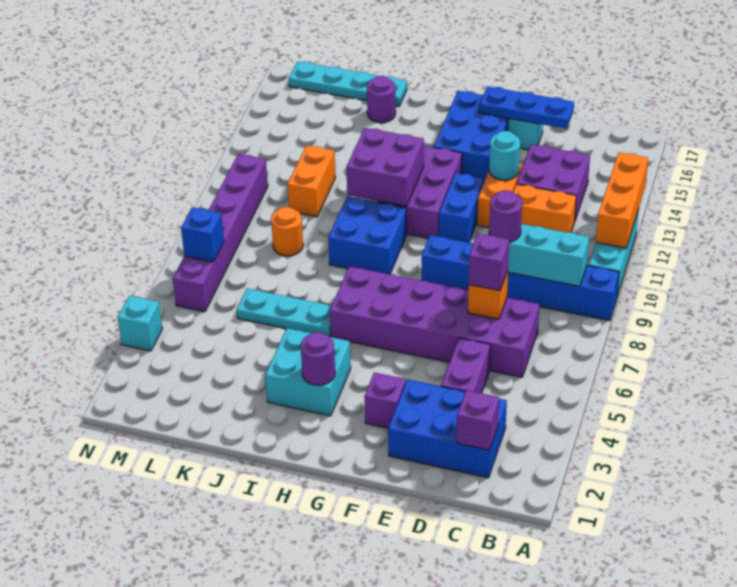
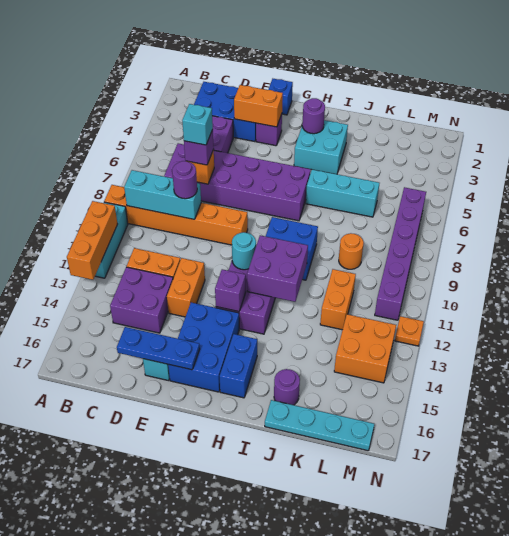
blue 1x6 brick [422,235,619,321] -> orange 1x6 brick [104,185,248,245]
purple 1x1 brick [457,390,499,450] -> purple 1x1 brick moved to [215,269,246,312]
none -> orange 1x2 brick [234,85,283,127]
cyan 1x1 round brick [489,131,520,180] -> cyan 1x1 round brick moved to [232,232,256,270]
blue 1x2 brick [439,173,484,243] -> blue 1x2 brick moved to [220,334,257,398]
cyan 1x3 plate [237,288,331,337] -> cyan 1x3 brick [306,170,379,217]
none -> orange 2x2 brick [334,314,396,383]
blue 1x1 brick [181,207,224,262] -> blue 1x1 brick moved to [268,79,293,115]
cyan 1x1 brick [118,296,162,351] -> cyan 1x1 brick moved to [182,104,213,145]
none -> orange 1x1 plate [395,316,424,346]

